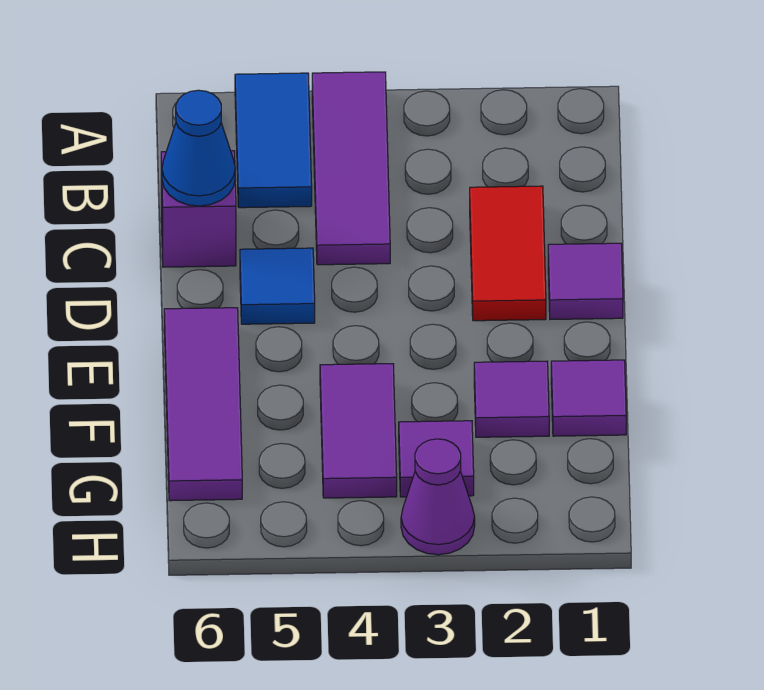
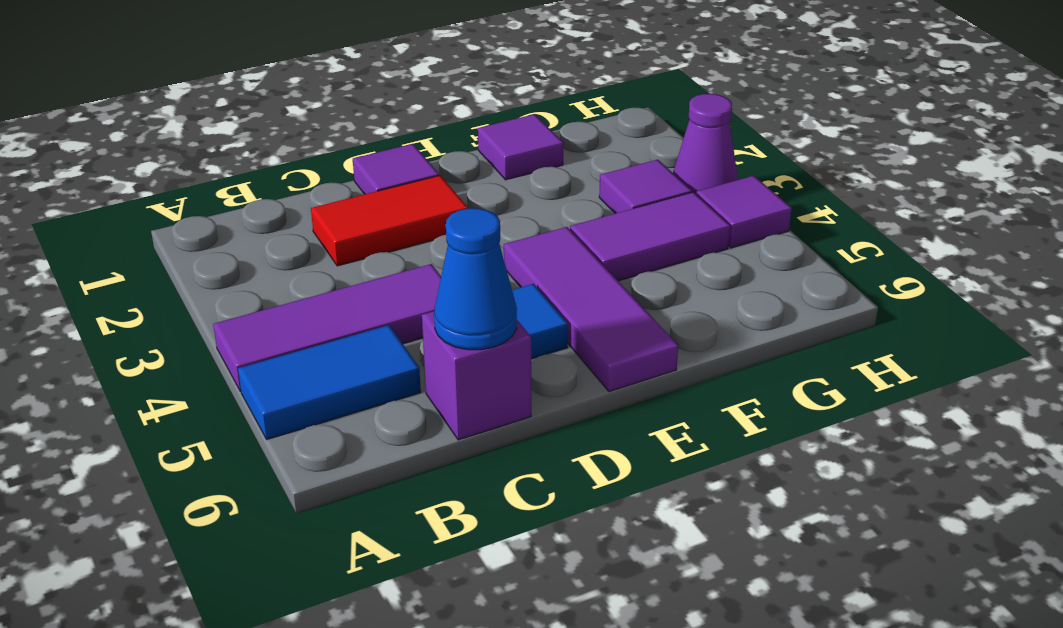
purple 1x3 tile [164,308,242,501] -> purple 1x3 tile turned to [504,227,678,392]
purple 1x1 tile [474,361,549,437] -> purple 1x1 tile moved to [696,176,792,248]

